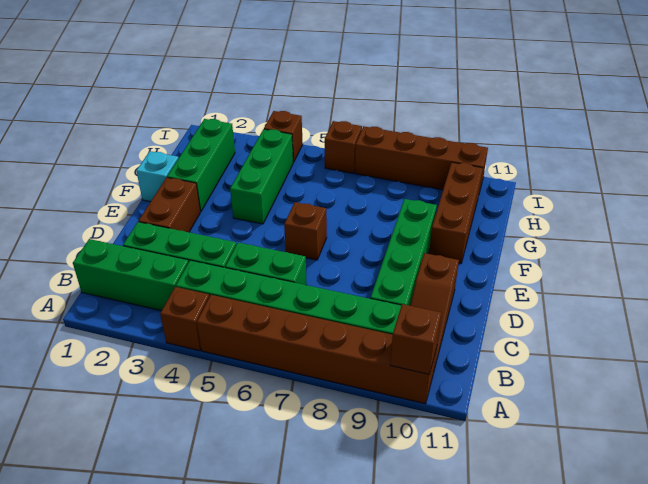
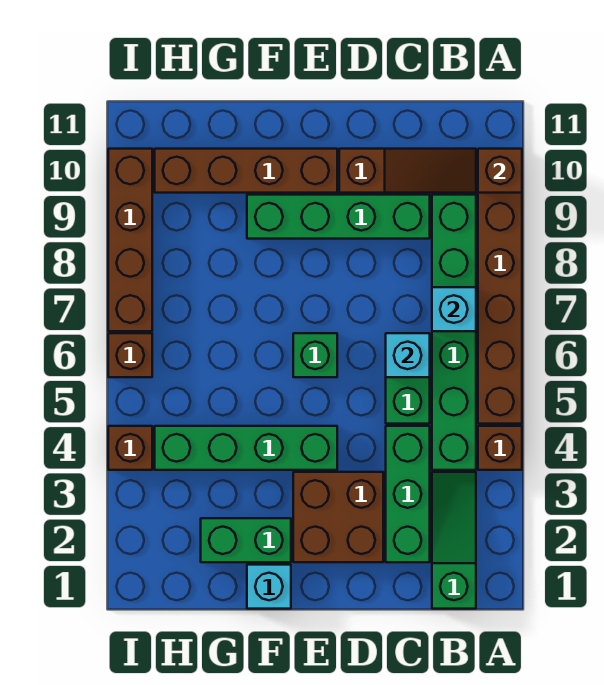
green 1x3 brick [73,239,189,311] -> green 1x3 slope [432,472,476,609]
none -> cyan 1x1 brick [432,287,476,331]
none -> cyan 1x1 brick [386,333,430,377]
brown 1x2 brick [139,177,200,232] -> brown 2x2 brick [293,472,383,562]
brown 1x1 brick [284,202,327,260] -> green 1x1 brick [293,333,337,377]
green 1x3 brick [167,119,235,212] -> green 1x2 brick [201,518,291,562]
green 1x3 brick [230,129,293,224] -> green 1x4 brick [155,426,337,470]
brown 1x3 brick [429,162,483,263] -> brown 1x4 brick [155,149,337,193]

